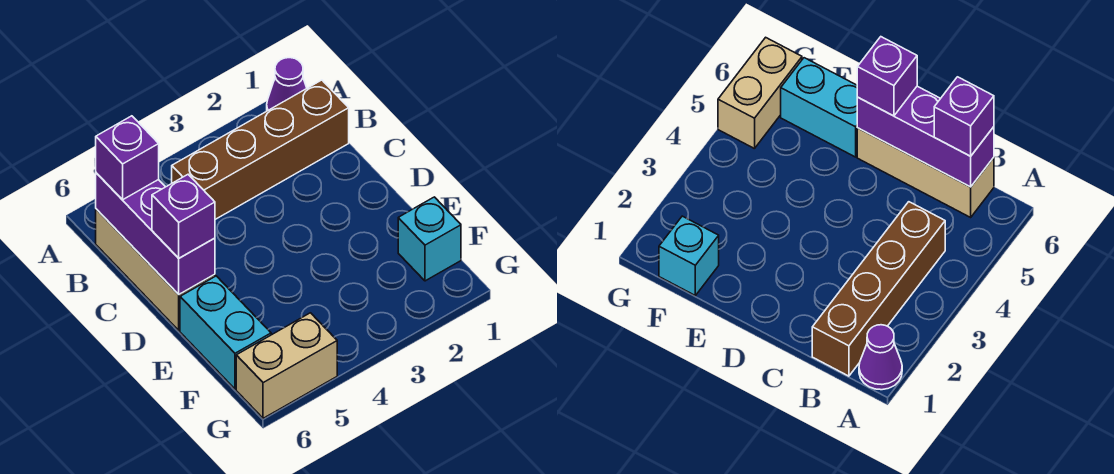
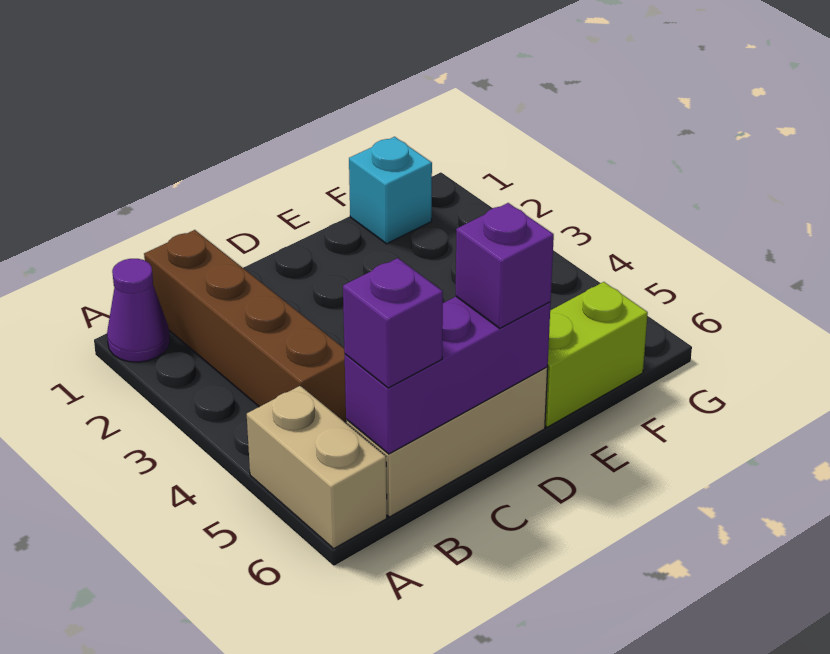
cyan 1x2 brick [180,276,271,389] -> lime 1x2 brick [545,282,648,427]
tan 1x2 brick [236,313,337,418] -> tan 1x2 brick moved to [247,386,387,549]

